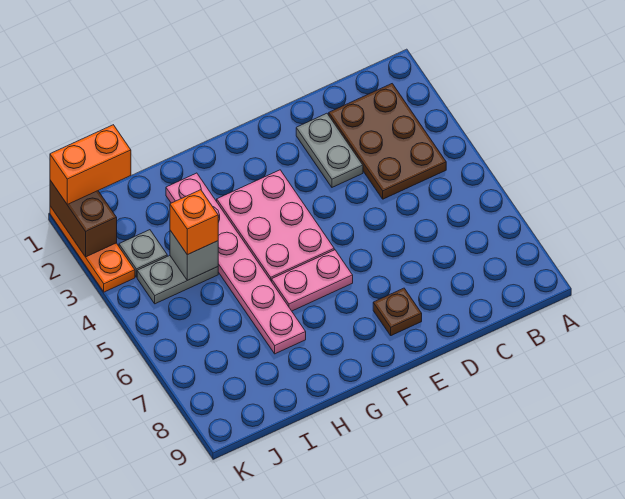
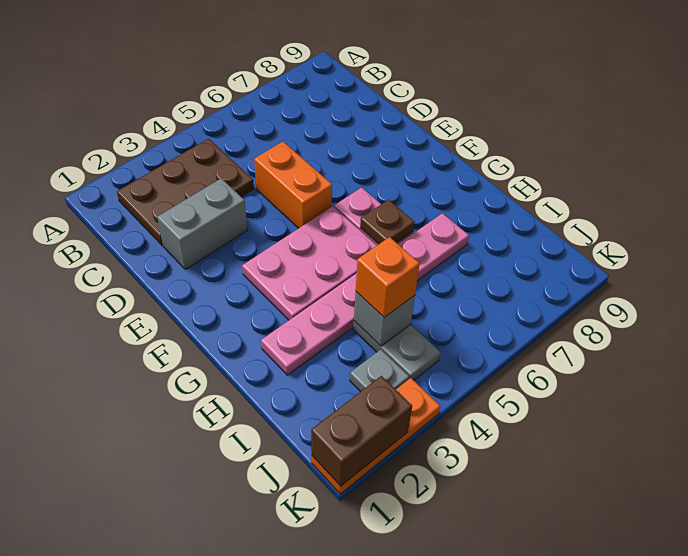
grey 1x2 plate [296,113,363,187] -> grey 1x2 brick [157,178,247,269]
brown 1x1 plate [373,288,422,336] -> brown 1x1 plate moved to [360,200,414,244]
orange 1x2 brick [50,125,131,205] -> orange 1x2 brick moved to [254,142,332,228]

